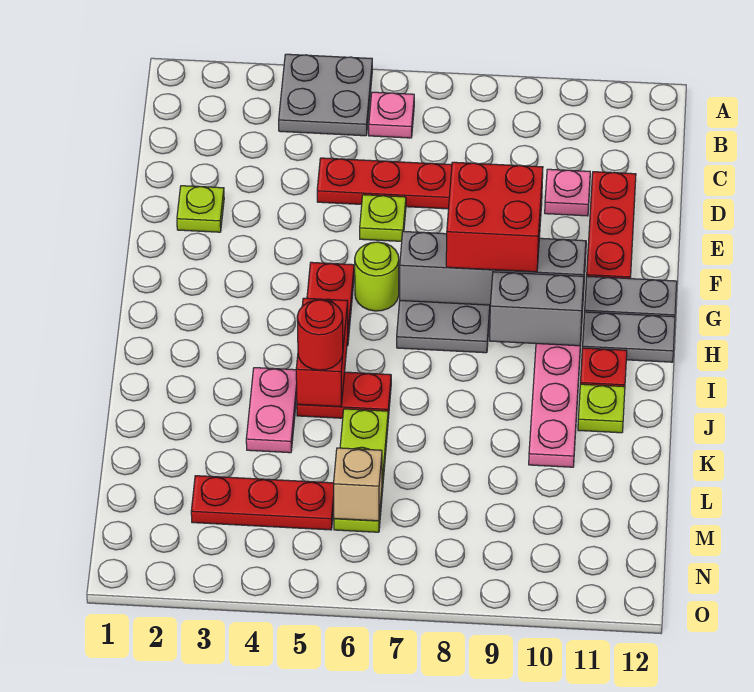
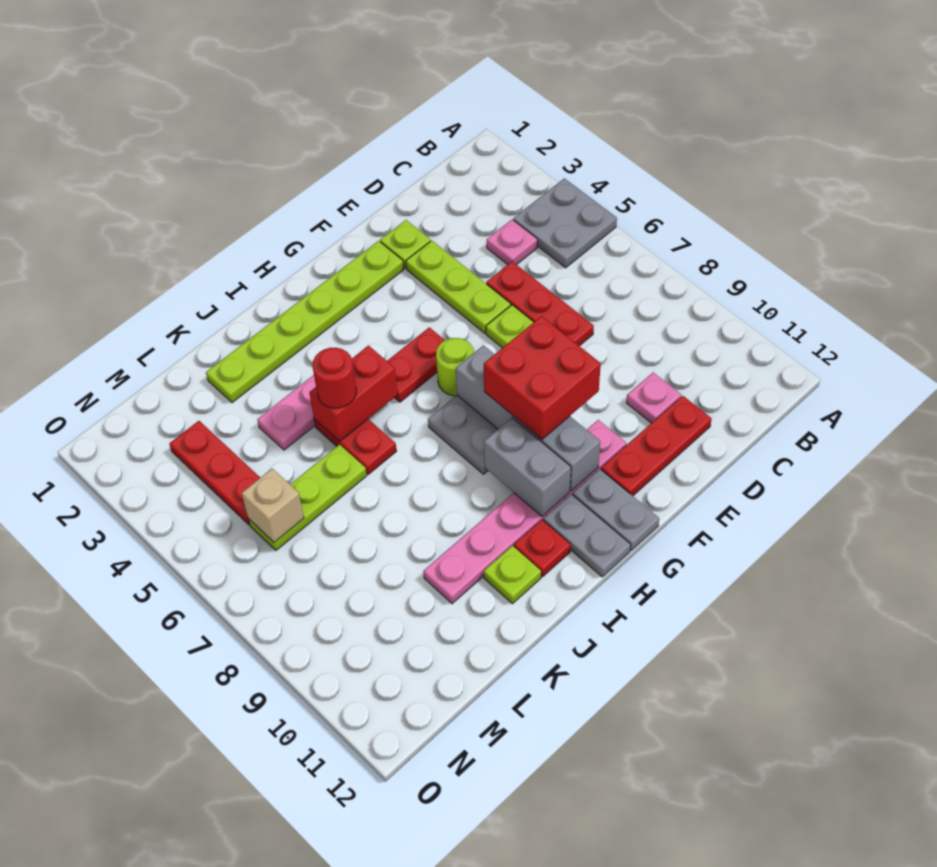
pink 1x1 plate [369,92,414,138] -> pink 1x1 plate moved to [487,220,538,265]
none -> lime 1x3 plate [406,241,511,333]
none -> lime 1x6 plate [206,241,404,403]

